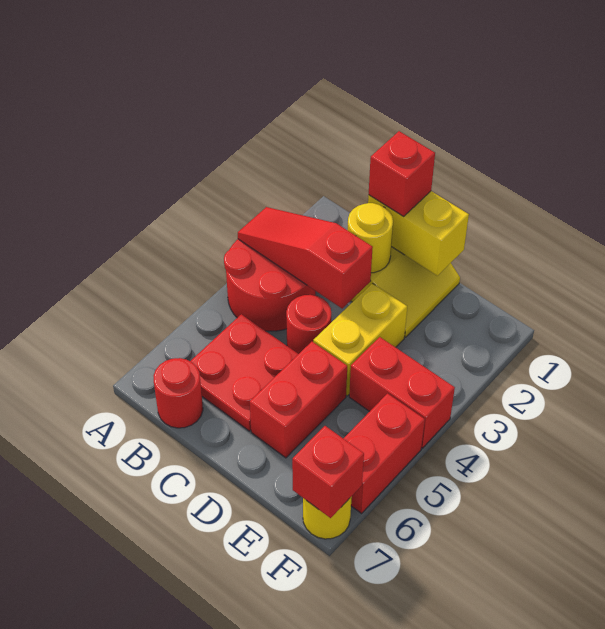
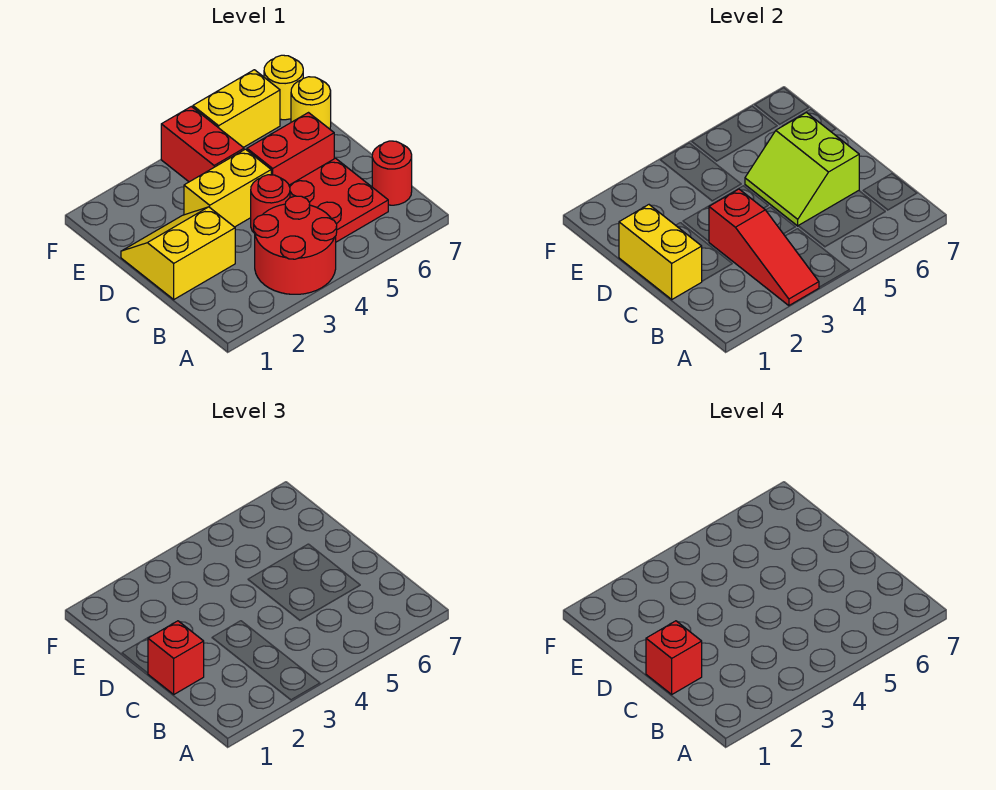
yellow 1x1 round brick [348,203,393,273] -> yellow 1x1 round brick moved to [291,77,331,129]
none -> lime 2x2 slope [745,113,859,226]
red 1x2 brick [343,394,425,513] -> yellow 1x2 brick [193,70,280,148]
red 1x1 brick [292,426,364,518] -> red 1x1 brick moved to [646,621,702,694]

